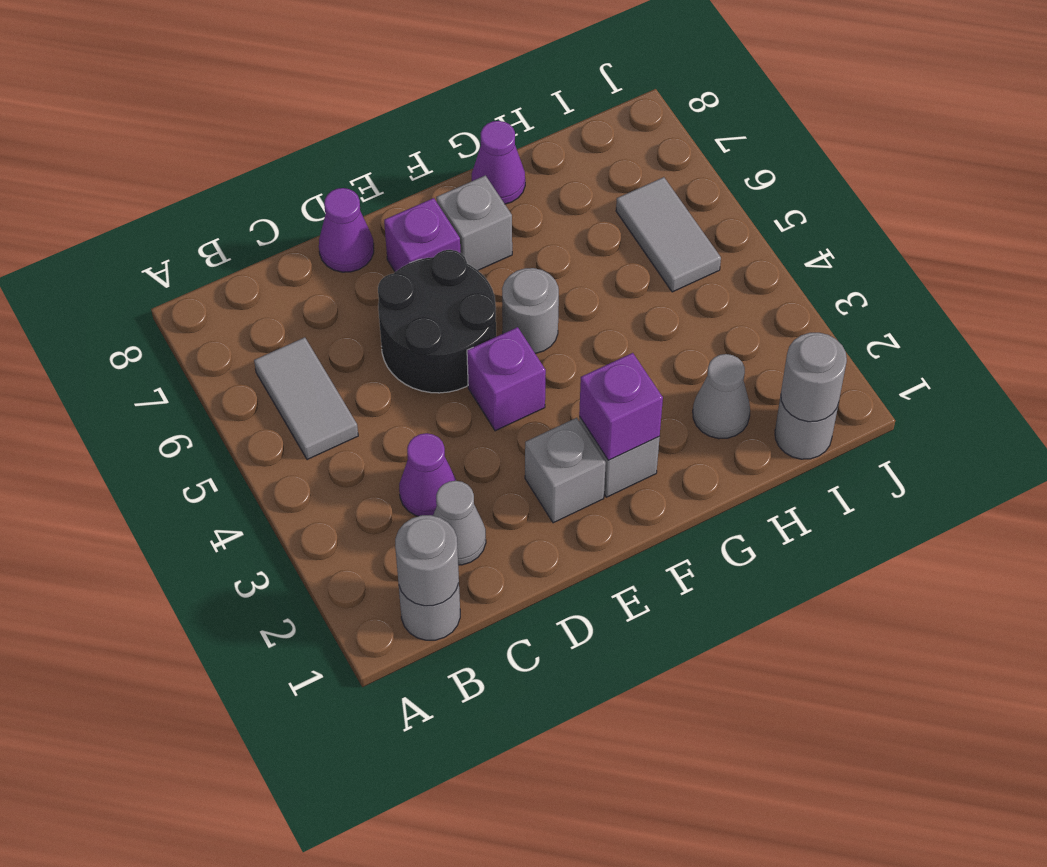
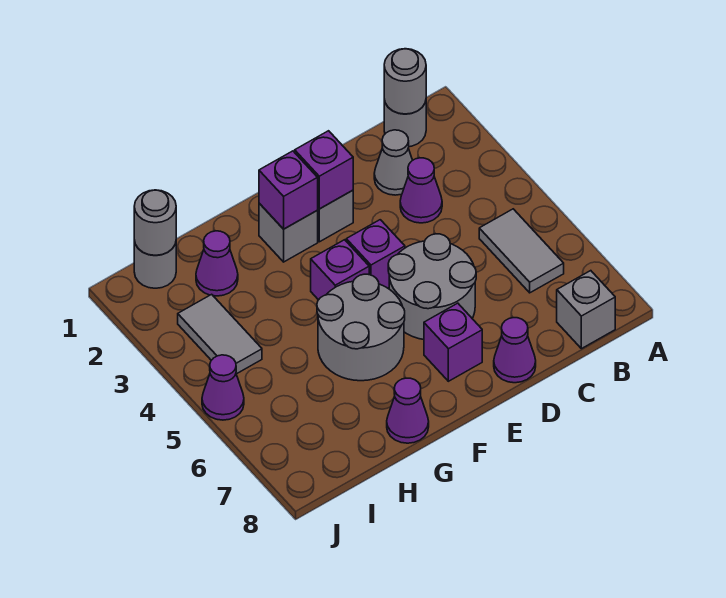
black 2x2 round brick [378,250,496,393] -> grey 2x2 round brick [388,234,476,340]
none -> purple 1x1 brick [295,131,353,209]
none -> purple 1x1 brick [311,240,369,300]
grey 1x1 round brick [502,268,559,354] -> grey 2x2 round brick [317,274,405,381]
grey 1x1 brick [436,175,512,270] -> grey 1x1 brick moved to [557,271,615,349]
grey 1x1 cone [693,354,750,439] -> purple 1x1 cone [196,231,238,296]
grey 1x2 tile [616,177,721,292] -> grey 1x2 tile moved to [178,294,262,374]
none -> purple 1x1 cone [202,355,244,420]

